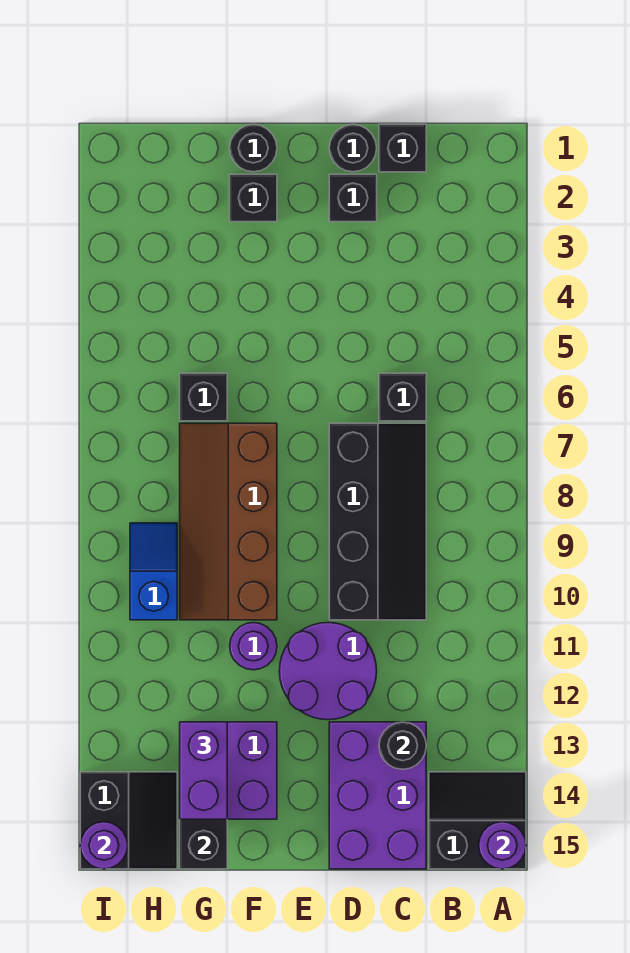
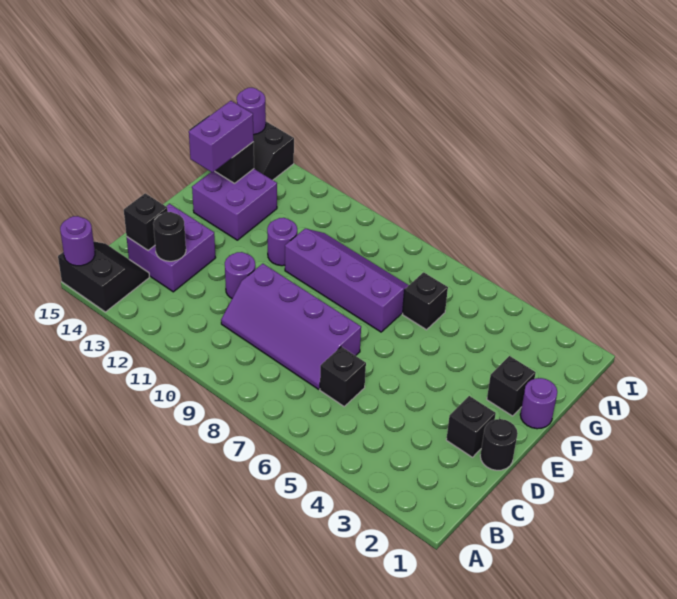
black 2x2 slope [429,772,526,869] -> black 2x2 slope turned to [58,242,149,312]
black 1x1 brick [379,124,426,172] -> black 1x1 brick moved to [124,193,168,250]
black 2x4 slope [329,423,426,620] -> purple 2x4 slope [221,264,361,389]
purple 2x3 brick [329,722,426,869] -> purple 2x2 brick [126,204,216,292]
purple 2x2 round brick [279,623,377,720] -> purple 1x1 round brick [225,252,255,298]
black 1x1 round brick [230,124,277,172] -> purple 1x1 round brick [520,378,557,429]
brown 2x4 slope [180,423,277,620] -> purple 2x4 slope [285,229,409,332]
purple 1x2 brick [180,722,227,819] -> purple 1x2 brick turned to [189,101,254,172]
blue 1x2 slope [130,523,177,620] -> none

